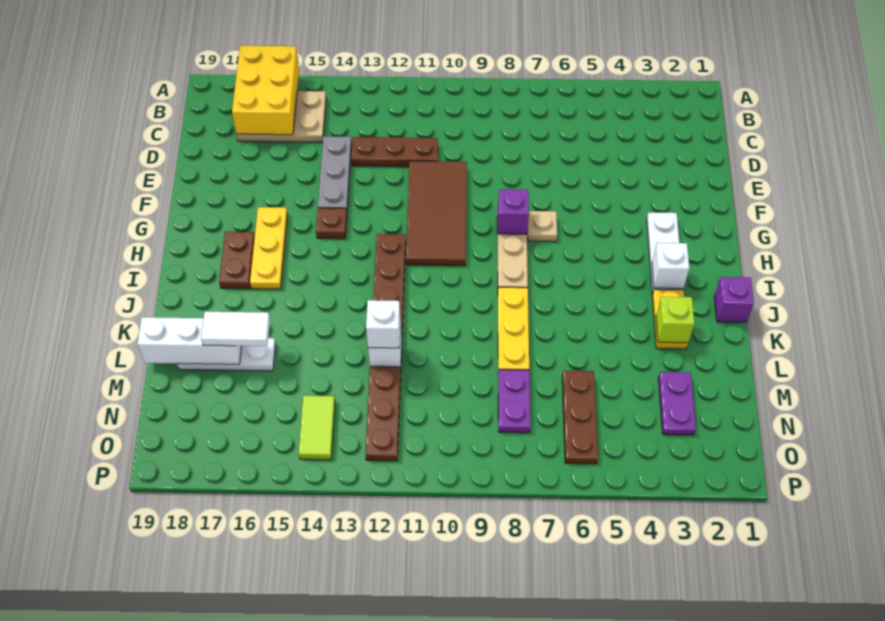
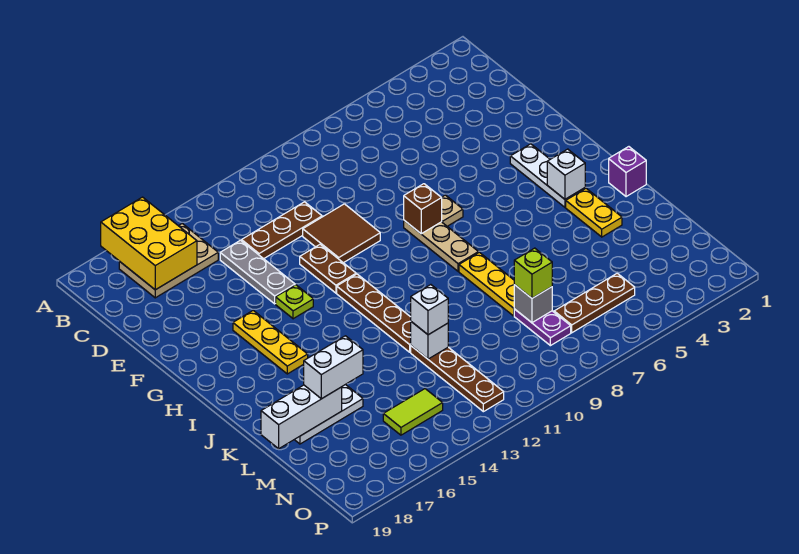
brown 2x4 tile [406,161,467,266] -> brown 2x2 tile [303,204,380,263]
purple 1x1 brick [498,189,529,234] -> brown 1x1 brick [404,184,442,234]
brown 1x1 plate [316,208,347,239] -> lime 1x1 plate [276,285,313,319]
brown 1x2 plate [219,232,255,289] -> brown 1x2 plate moved to [300,245,356,293]
lime 1x1 brick [656,297,695,343] -> lime 1x1 brick moved to [514,248,552,298]
white 1x2 tile [201,312,270,346] -> white 1x2 brick [304,336,363,399]
purple 1x2 plate [658,372,696,435] -> none
brown 1x3 plate [562,371,598,464] -> brown 1x3 plate turned to [554,273,635,333]
none -> grey 1x1 brick [514,285,552,323]
lime 1x2 tile [299,396,335,460] -> lime 1x2 tile turned to [383,389,443,435]

